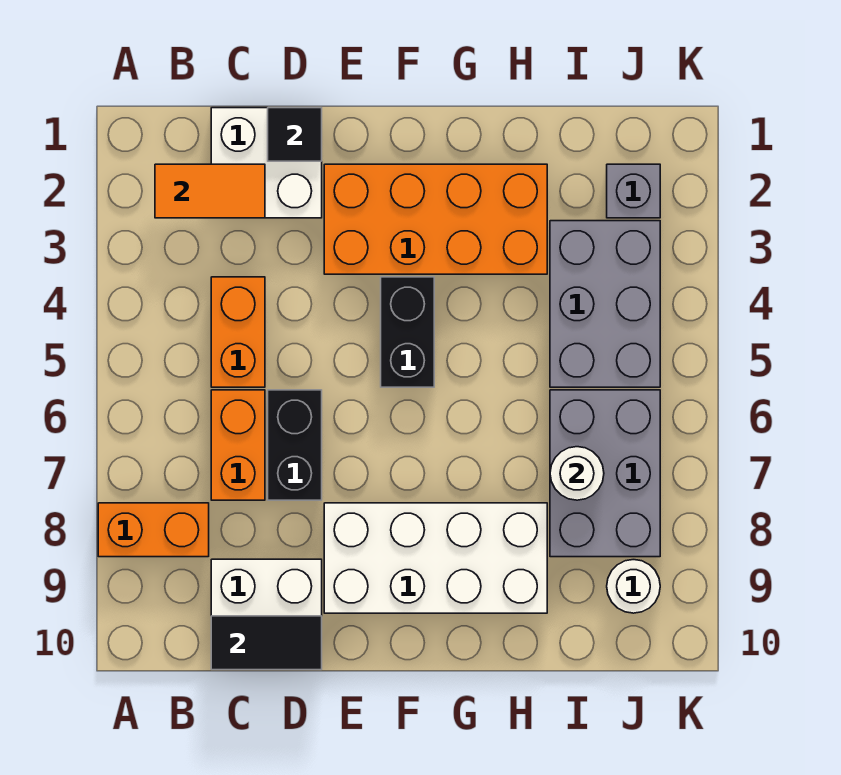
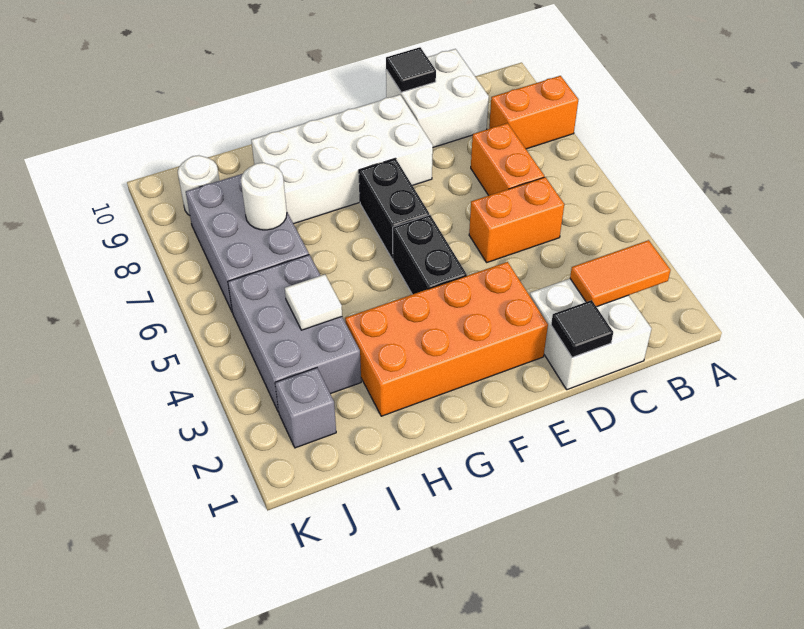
orange 1x2 brick [211,277,265,387] -> orange 1x2 brick turned to [469,177,564,262]
black 1x2 tile [211,616,322,670] -> black 1x1 tile [386,47,436,92]
black 1x2 brick [268,390,322,500] -> black 1x2 brick moved to [359,158,429,259]
none -> white 1x1 tile [285,274,342,330]

